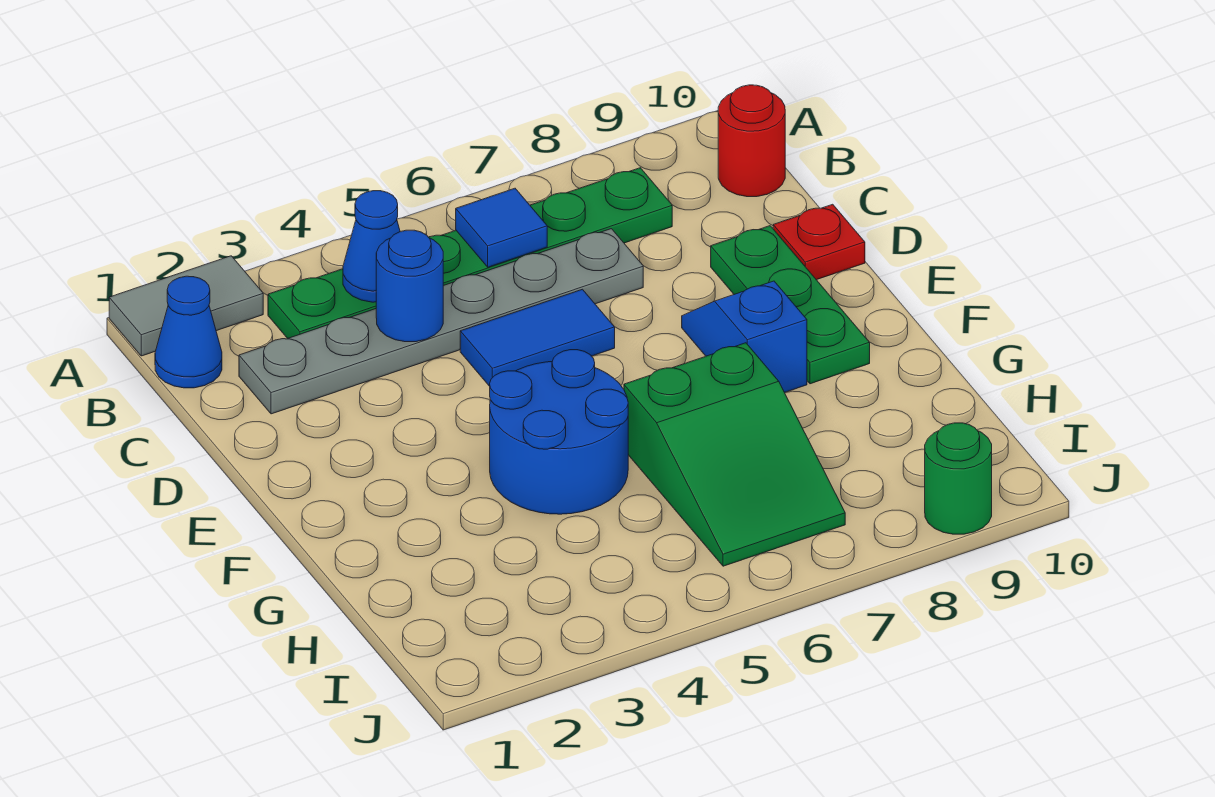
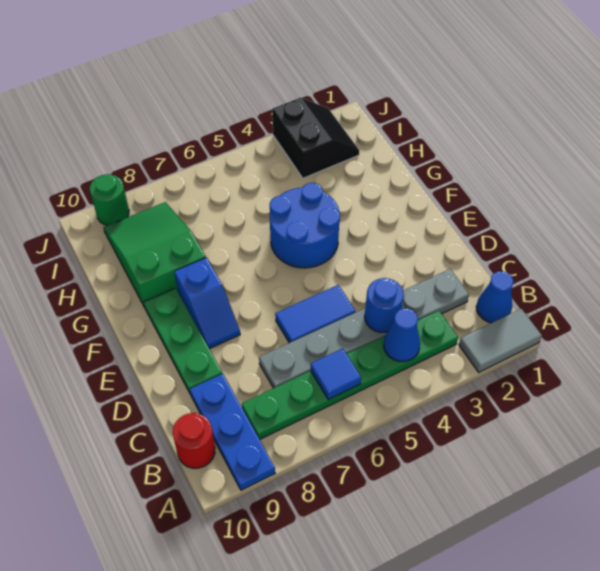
none -> blue 1x3 plate [190,374,275,490]
red 1x1 plate [773,204,865,280] -> none
green 2x3 slope [624,343,845,566] -> green 2x3 slope moved to [103,202,206,307]
none -> black 2x2 slope [272,98,359,178]

